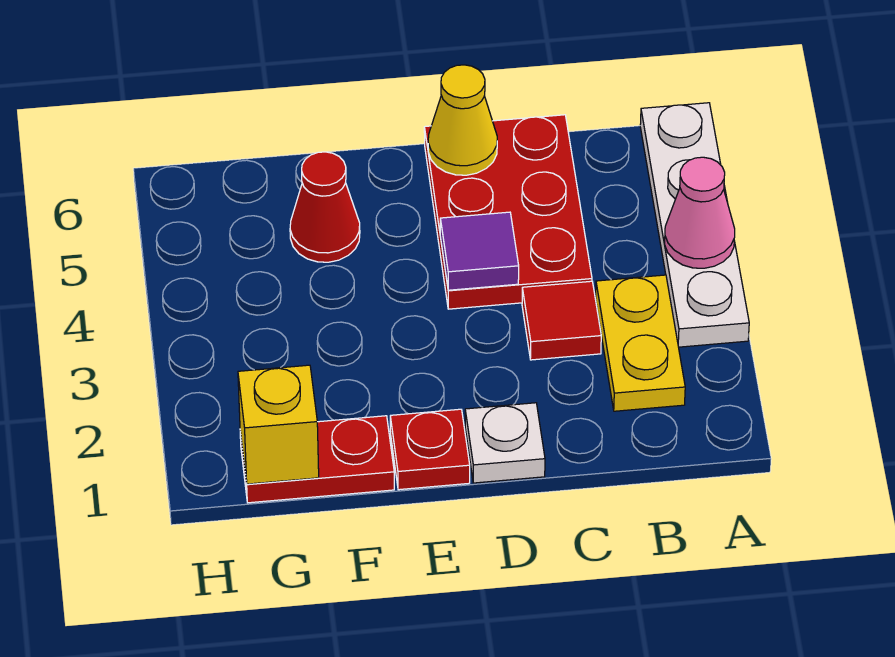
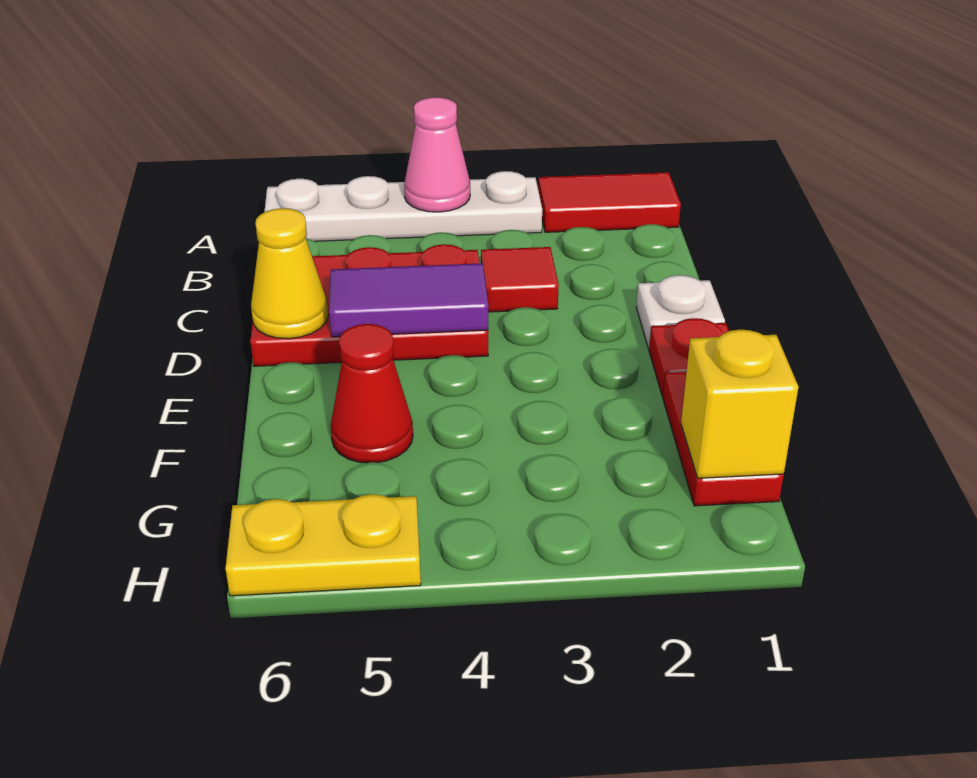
none -> red 1x2 tile [538,172,681,232]
yellow 1x2 plate [596,275,685,411] -> yellow 1x2 plate moved to [226,494,421,596]
purple 1x1 tile [440,212,519,290] -> purple 1x2 tile [329,263,488,337]

